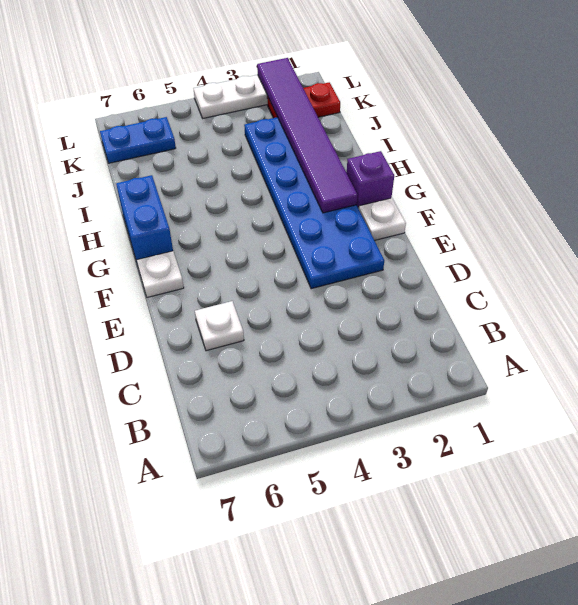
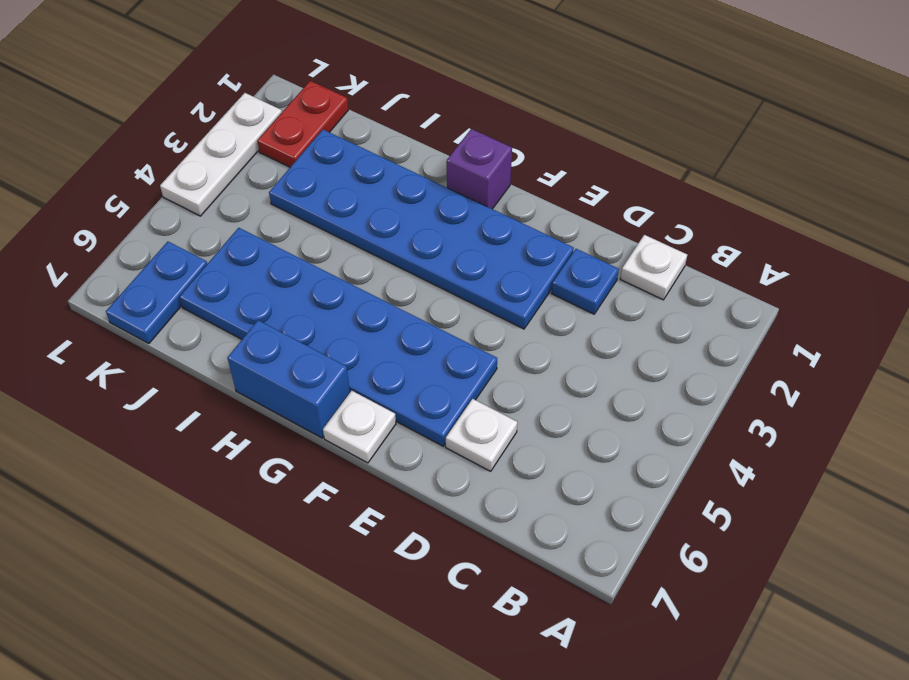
none -> blue 1x1 plate [551,249,619,314]
none -> blue 2x6 plate [179,228,497,446]
white 1x1 plate [359,198,406,240] -> white 1x1 plate moved to [620,235,687,300]
purple 1x6 tile [257,58,357,213] -> none

